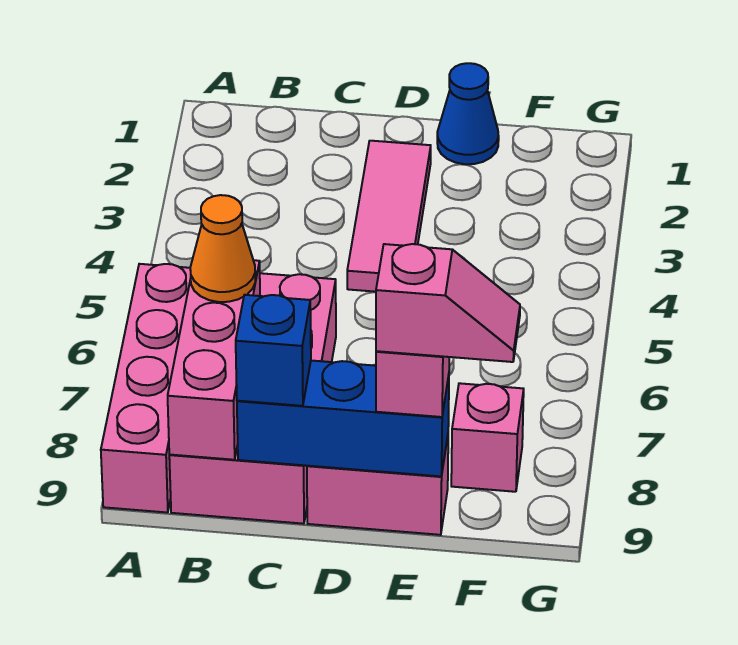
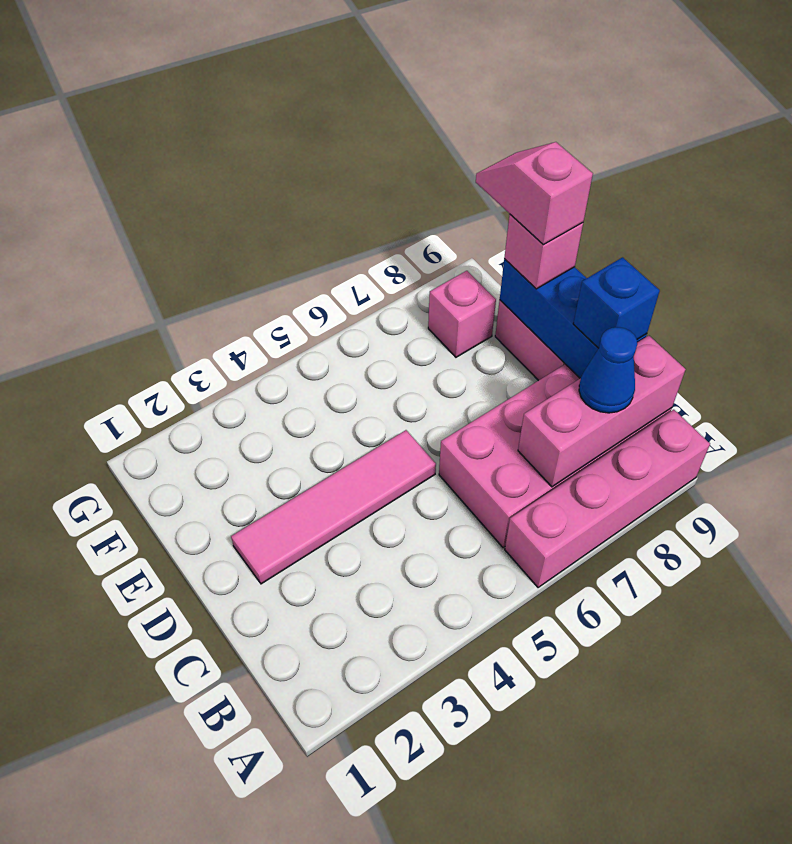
orange 1x1 cone [190,195,255,302] -> none
pink 1x3 tile [347,141,431,292] -> pink 1x4 tile [231,430,436,584]
blue 1x1 cone [437,63,499,164] -> blue 1x1 cone moved to [579,327,637,413]

